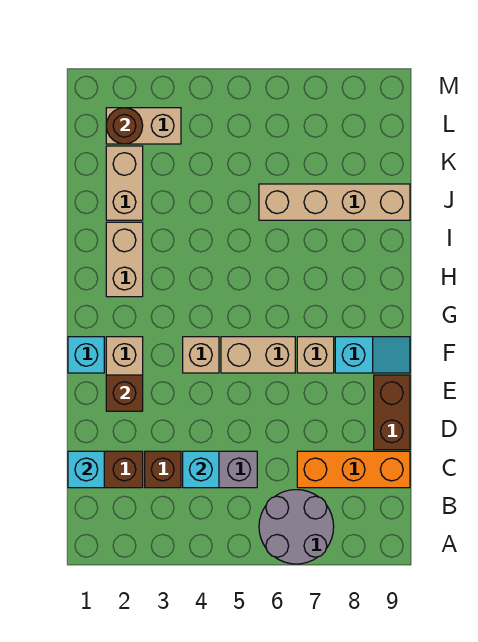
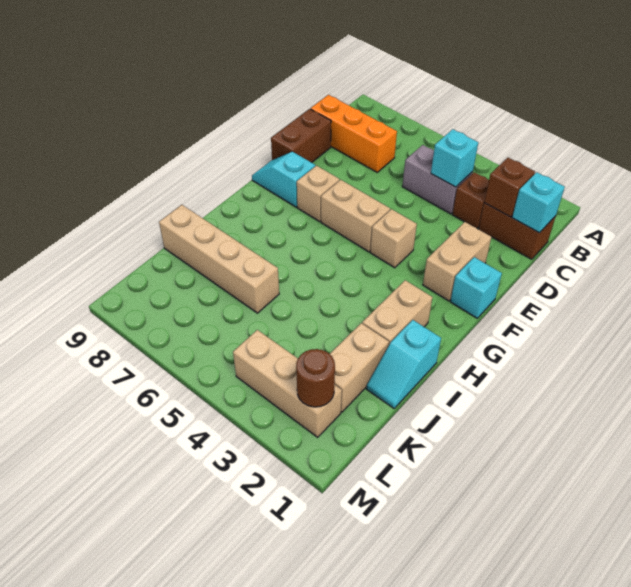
grey 2x2 round brick [259,490,334,564] -> none
brown 1x1 brick [106,375,143,411] -> brown 1x1 brick moved to [484,158,535,217]
none -> cyan 1x2 slope [367,320,441,408]
tan 1x2 brick [106,108,181,144] -> tan 1x3 brick [233,330,342,437]

